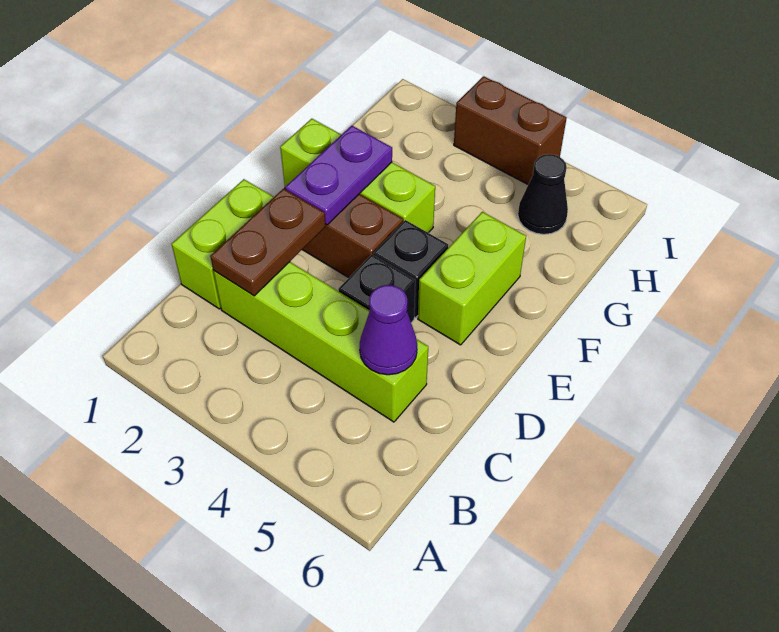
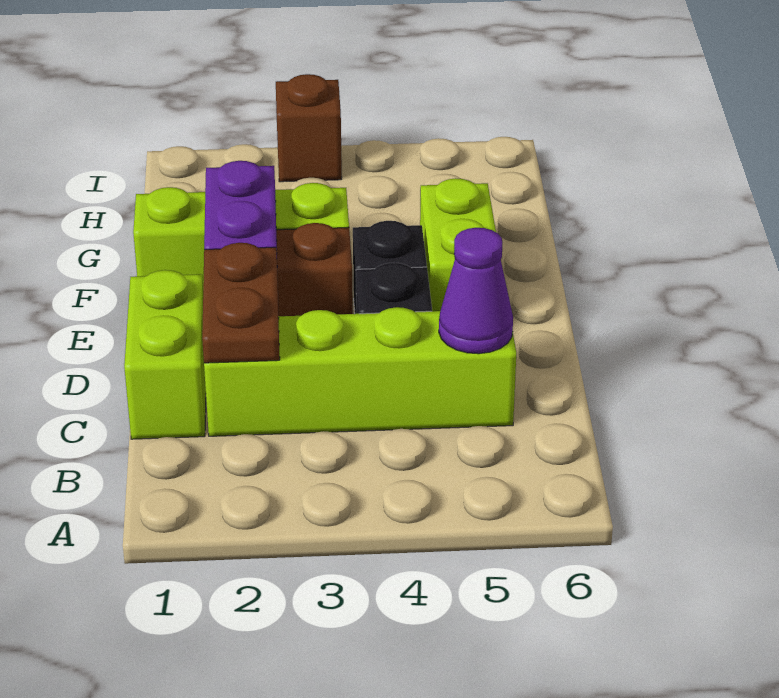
black 1x1 cone [518,154,568,234] -> none
brown 1x2 brick [454,76,567,184] -> brown 1x1 brick [276,74,342,182]

